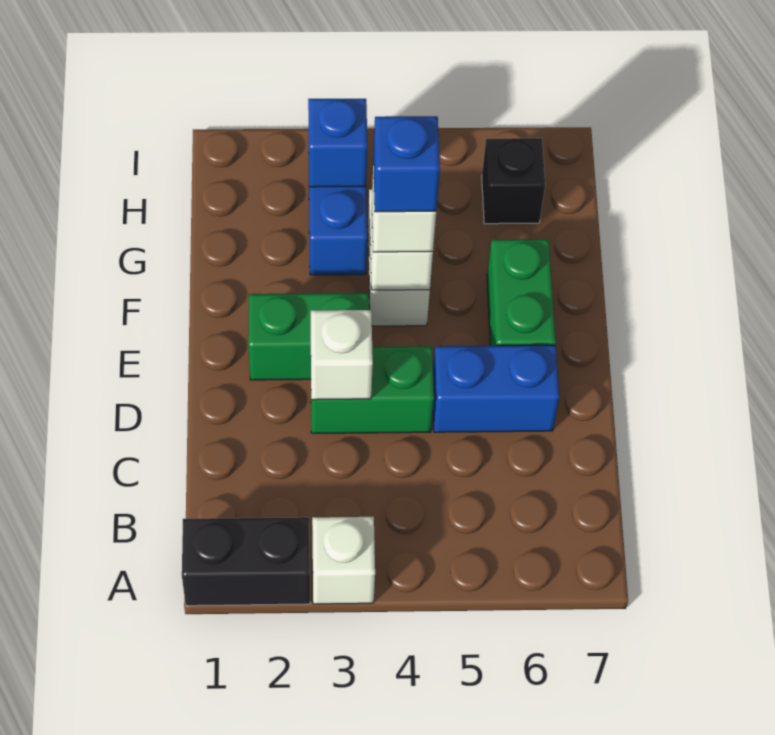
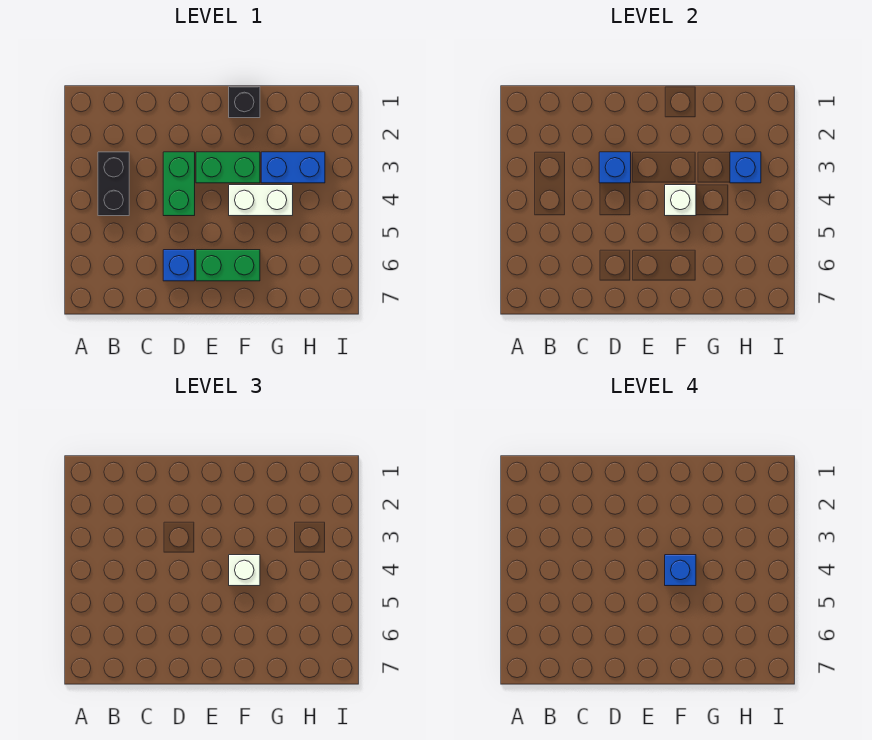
black 1x2 brick [182,517,310,606] -> black 1x2 brick moved to [98,152,129,216]
white 1x1 brick [312,516,375,604] -> none
white 1x1 brick [311,310,373,400] -> blue 1x1 brick [599,152,631,183]
blue 1x2 brick [433,345,559,432] -> blue 1x1 brick [163,250,195,281]
green 1x2 brick [248,293,369,380] -> green 1x2 brick turned to [196,152,260,183]
black 1x1 brick [482,138,545,224] -> black 1x1 brick moved to [229,87,260,118]

